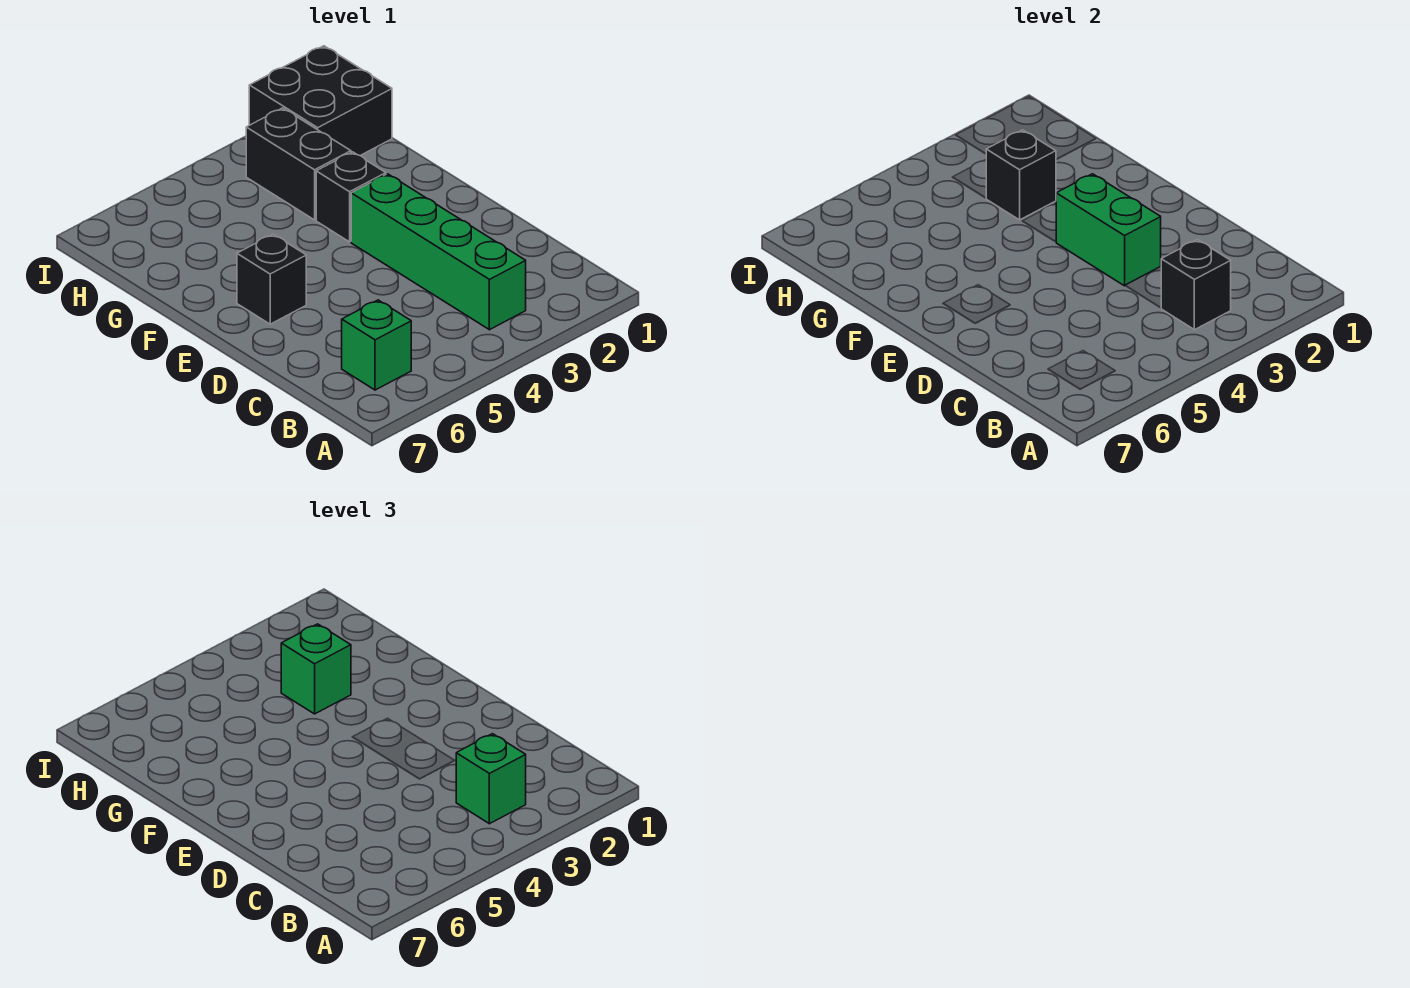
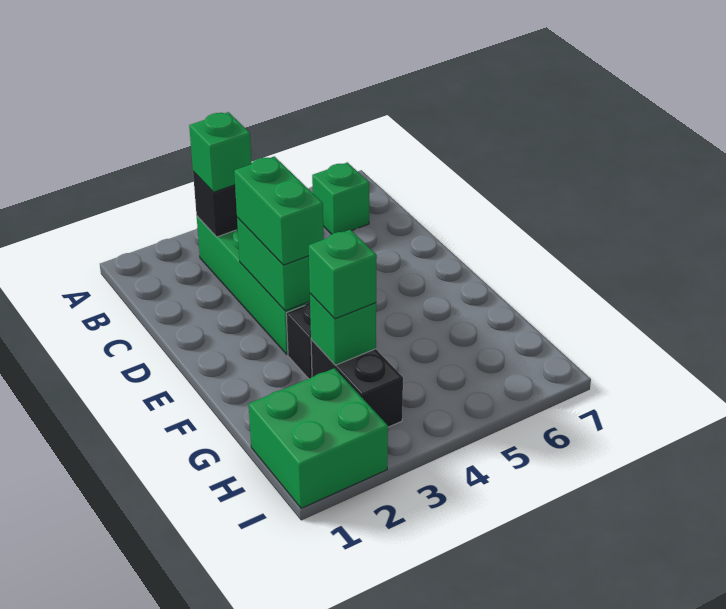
none -> green 1x2 brick [234,156,324,265]
black 1x1 brick [237,234,306,324] -> none
black 1x1 brick [986,130,1056,220] -> green 1x1 brick [310,294,376,365]
black 2x2 brick [249,46,392,156] -> green 2x2 brick [249,368,388,508]

